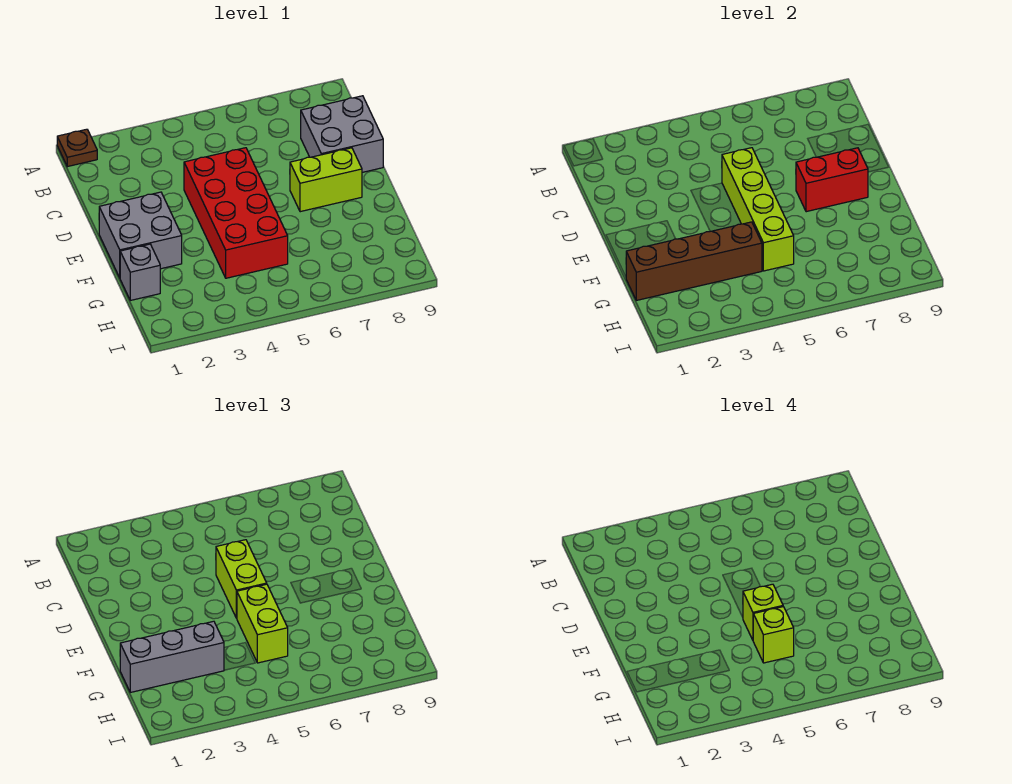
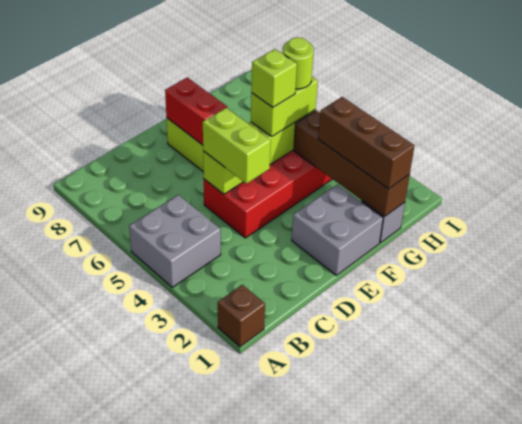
brown 1x1 plate [57,129,97,167] -> brown 1x1 brick [218,285,265,347]
grey 2x2 brick [301,96,383,172] -> grey 2x2 brick moved to [129,195,221,287]
lime 1x2 brick [216,540,267,618] -> lime 1x2 brick turned to [203,108,271,184]
grey 1x3 brick [120,621,224,692] -> brown 1x3 brick [318,97,415,189]
lime 1x1 brick [753,607,794,663] -> lime 1x1 round brick [282,37,314,89]

